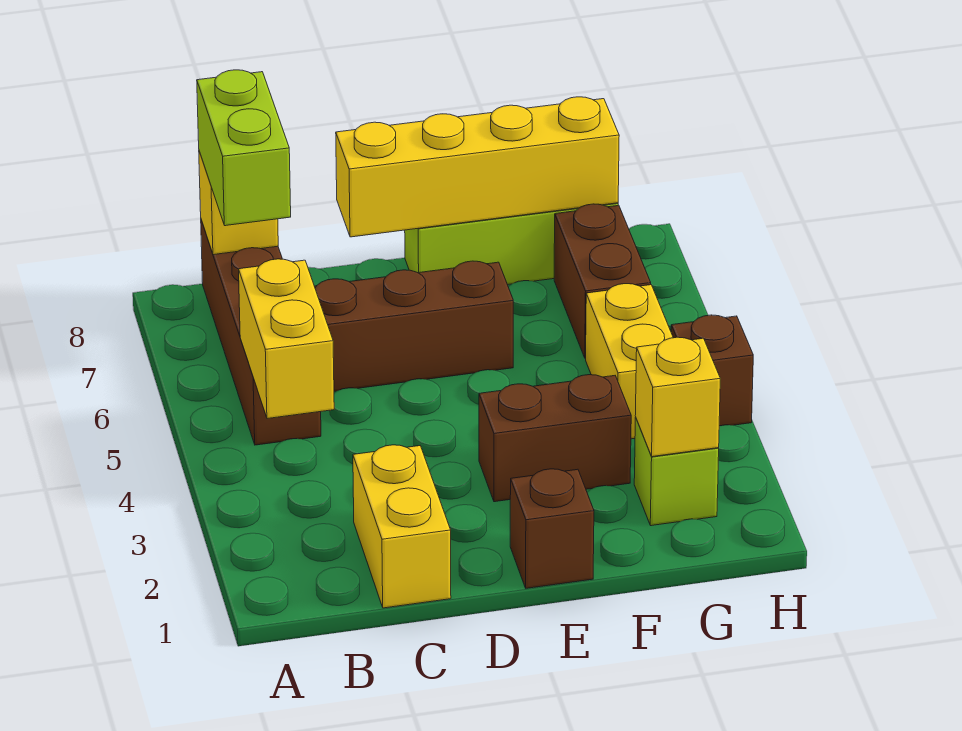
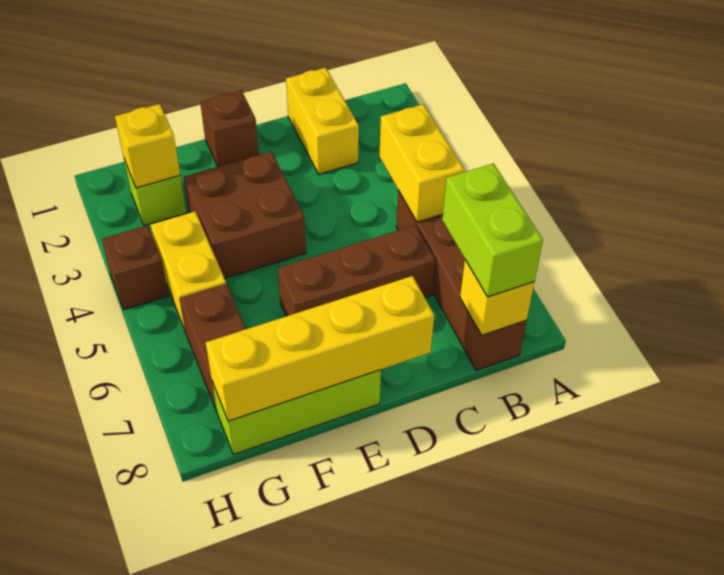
brown 1x2 brick [479,375,631,502] -> brown 2x2 brick [183,152,306,278]

